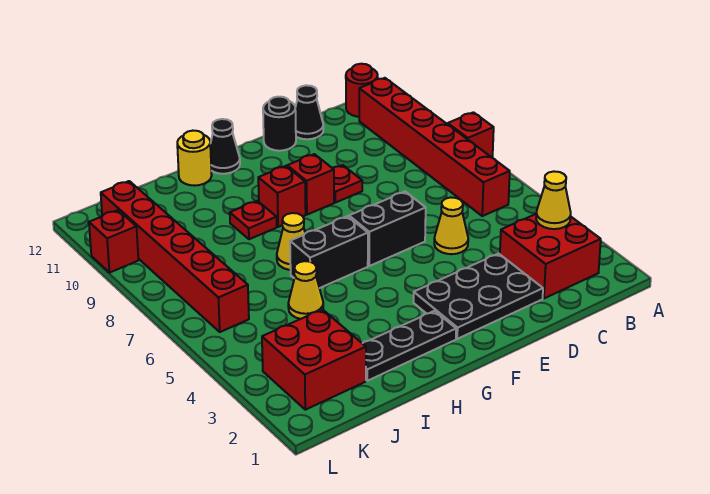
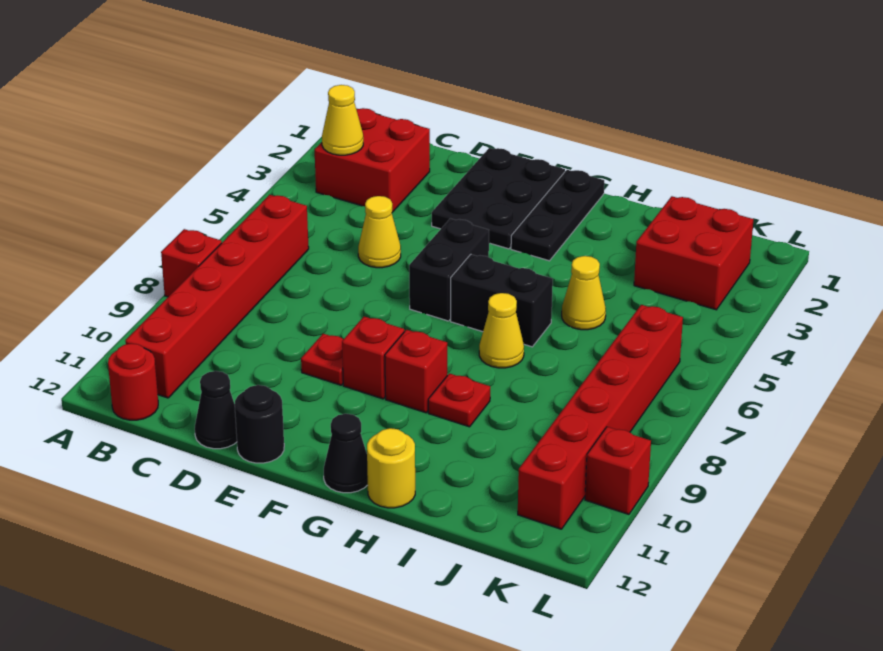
black 2x3 plate [414,254,543,339] -> black 2x3 plate turned to [432,148,565,249]
black 1x2 brick [349,192,426,266] -> black 1x2 brick turned to [409,218,489,321]
black 1x3 plate [362,311,456,381] -> black 1x3 plate turned to [511,170,604,261]

